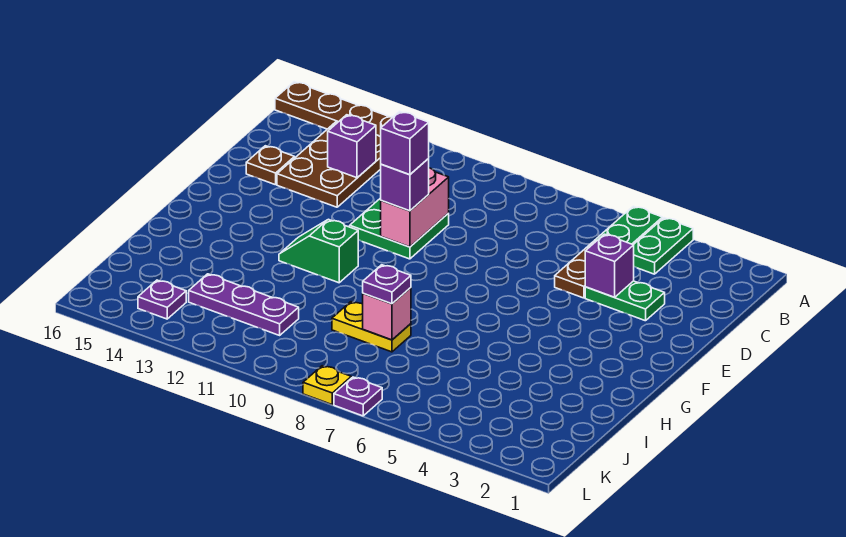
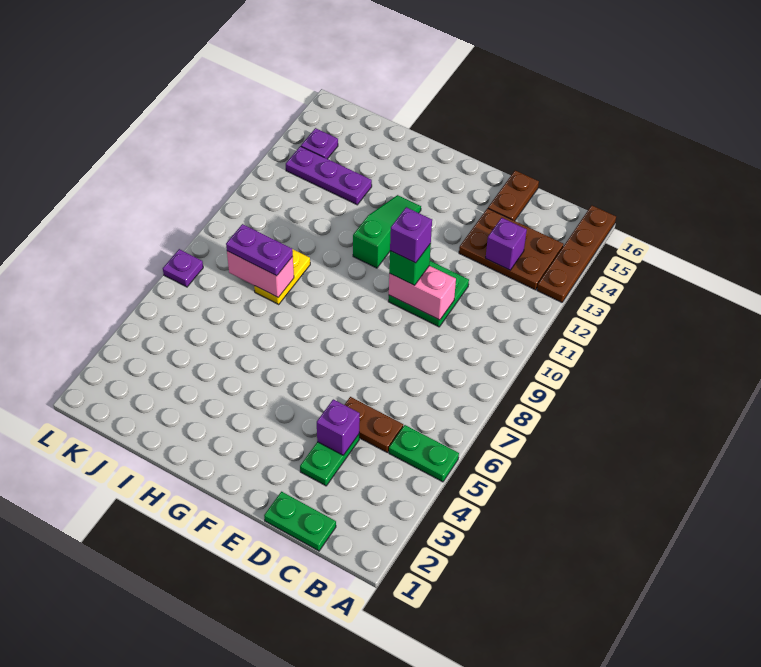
green 1x2 plate [634,218,693,274] -> green 1x2 plate moved to [264,492,336,551]
brown 1x1 plate [246,146,295,185] -> brown 1x2 plate [488,171,539,221]
purple 1x1 brick [381,159,429,211] -> green 1x1 brick [389,244,431,285]
green 1x2 slope [279,219,358,283] -> green 1x3 slope [353,195,421,268]
pink 1x1 brick [363,288,411,340] -> pink 1x2 brick [227,251,294,297]
purple 1x1 plate [363,265,411,304] -> purple 1x2 plate [226,224,293,276]
purple 1x3 plate [189,274,299,335] -> purple 1x3 plate turned to [286,146,372,205]
yellow 1x1 plate [303,366,351,404] -> none

